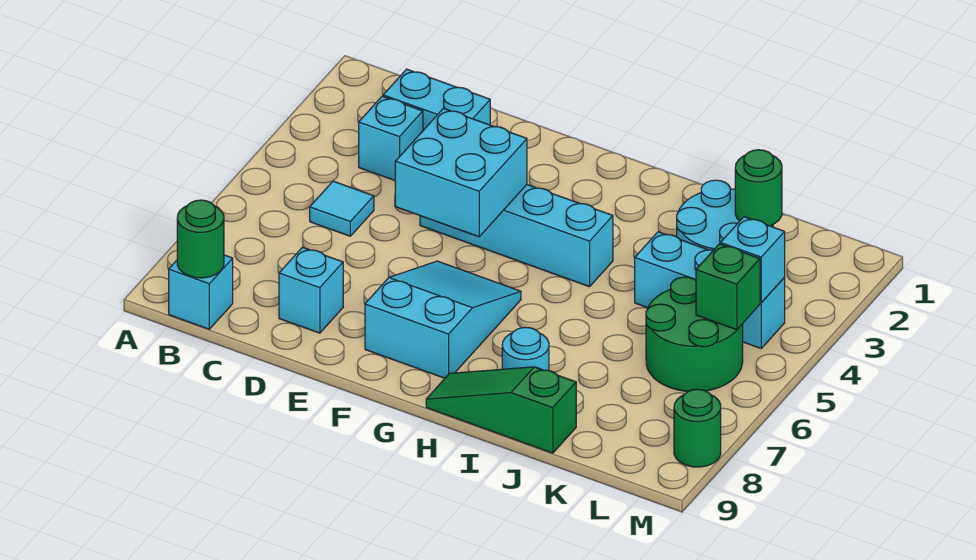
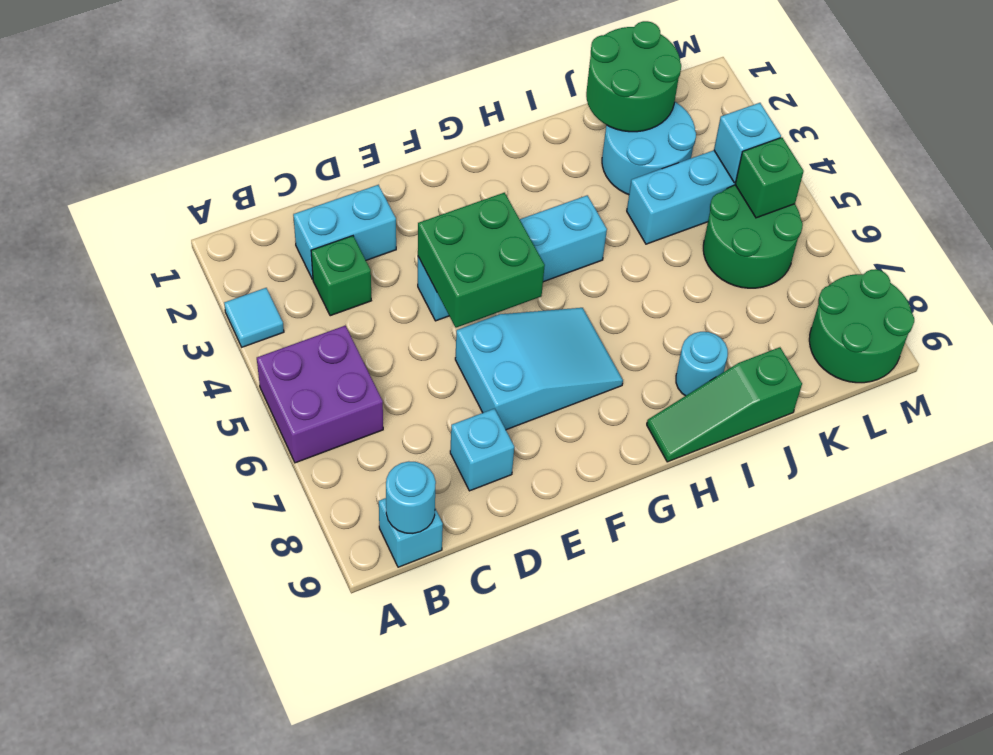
none -> purple 2x2 brick [257,326,383,463]
green 1x1 round brick [177,200,224,278] -> cyan 1x1 round brick [386,461,436,533]
cyan 1x1 brick [359,96,423,180] -> green 1x1 brick [311,236,371,316]
cyan 1x1 tile [310,181,374,236] -> cyan 1x1 tile moved to [224,288,284,347]
cyan 2x2 brick [395,108,527,237] -> green 2x2 brick [418,193,545,328]
cyan 2x3 slope [365,261,521,378] -> cyan 2x3 slope turned to [455,308,623,430]
green 1x1 round brick [735,150,782,226] -> green 2x2 round brick [586,21,681,132]
green 1x1 round brick [674,389,721,467] -> green 2x2 round brick [809,269,914,383]

